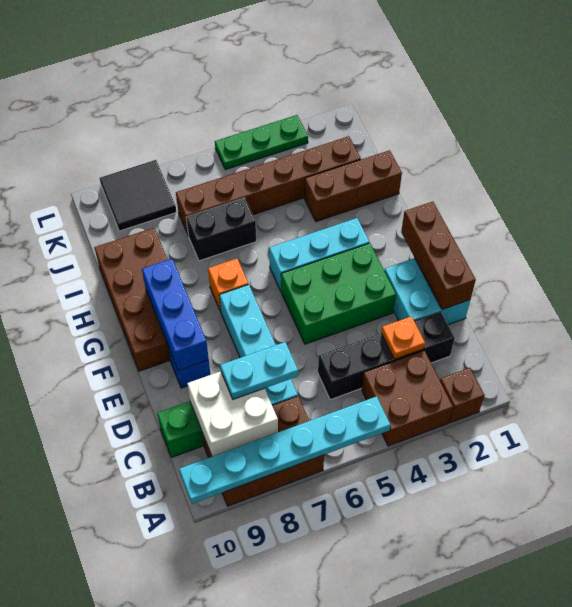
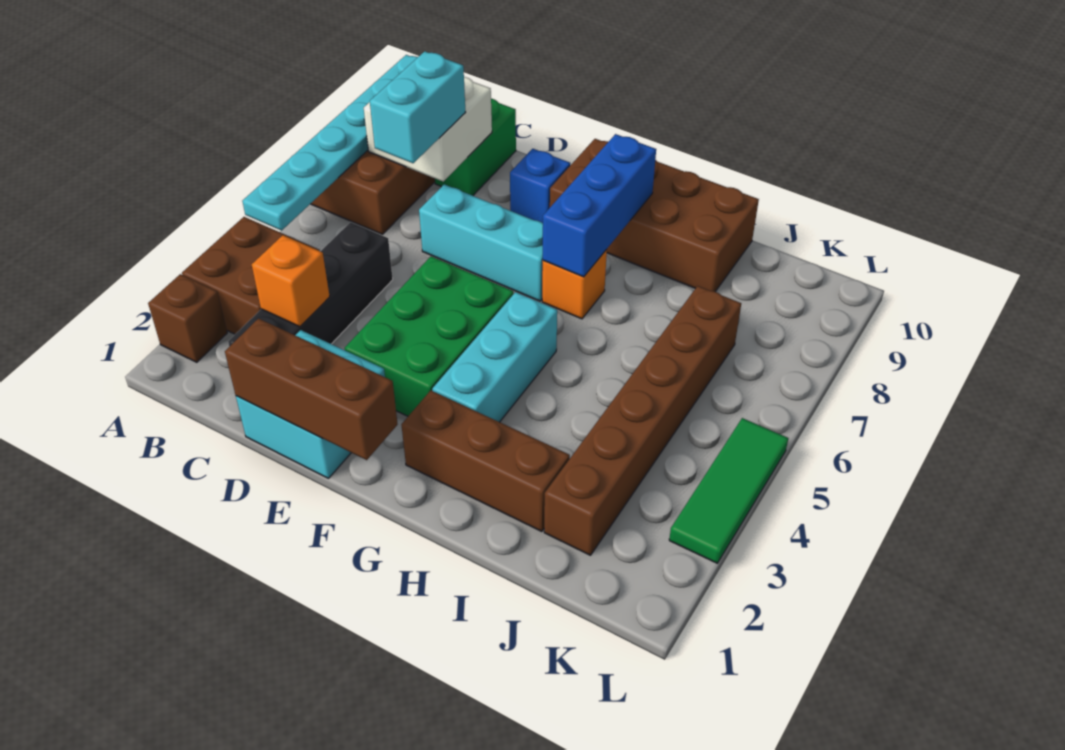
orange 1x1 plate [381,316,425,359] -> orange 1x1 brick [252,235,330,327]
cyan 1x4 brick [220,285,298,405] -> cyan 1x3 brick [419,184,543,301]
cyan 1x2 plate [220,342,298,399] -> cyan 1x2 brick [370,51,466,163]
blue 1x3 brick [142,259,209,370] -> blue 1x3 brick turned to [543,134,656,277]
brown 1x3 brick [305,150,402,222] -> brown 1x3 brick turned to [402,391,570,532]
black 1x2 brick [186,198,256,261] -> none
black 2x2 tile [100,160,176,231] -> none
green 1x3 plate [215,115,308,170] -> green 1x3 tile [669,418,788,563]

